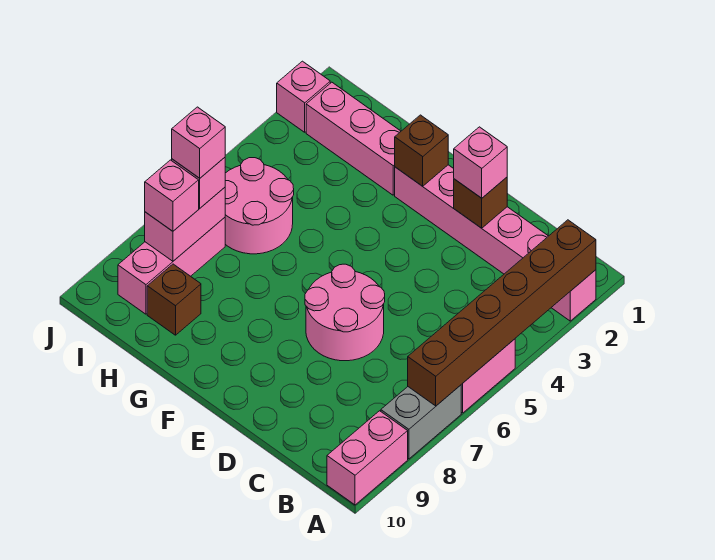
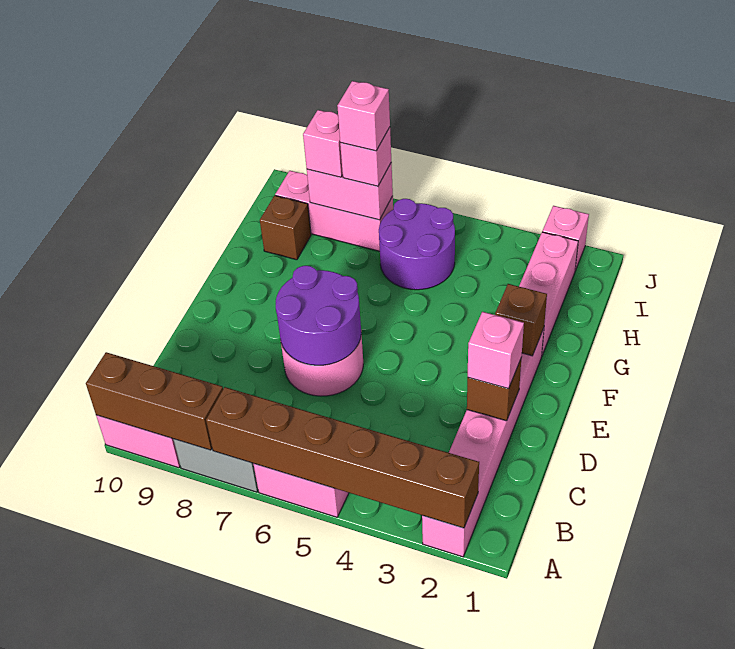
none -> brown 1x3 brick [86,352,223,450]
none -> purple 2x2 round brick [276,266,361,365]
pink 2x2 round brick [225,158,294,254] -> purple 2x2 round brick [379,199,455,290]

